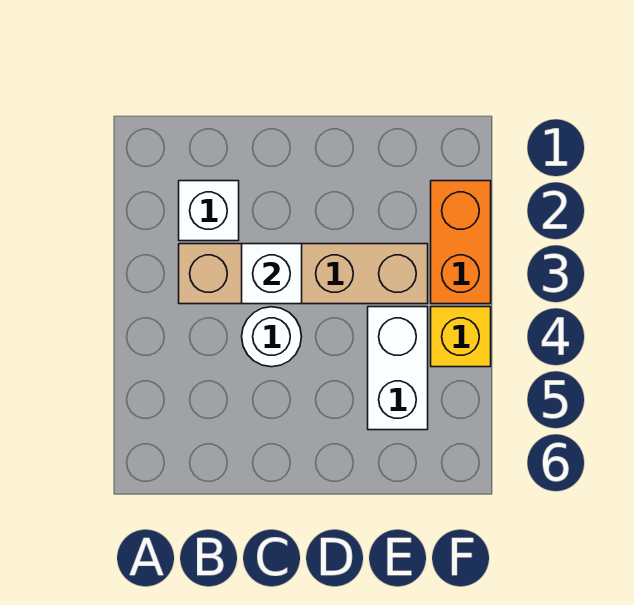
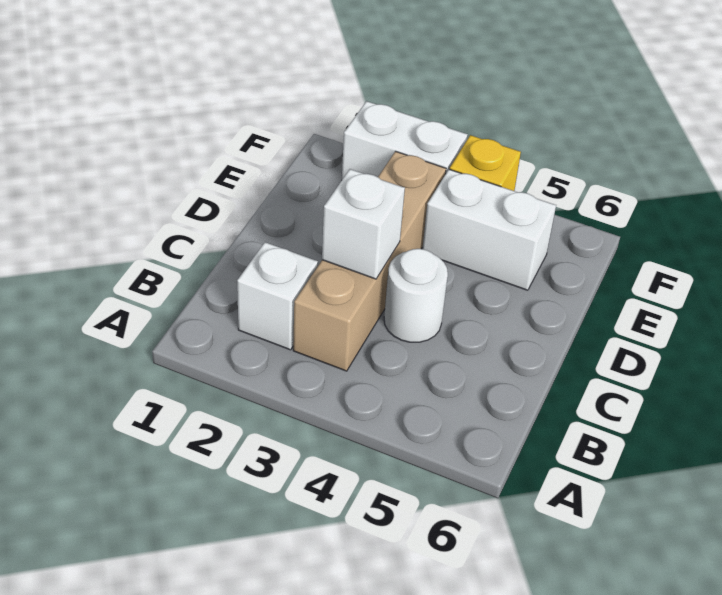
orange 1x2 brick [431,181,491,304] -> white 1x2 brick [342,101,467,179]

